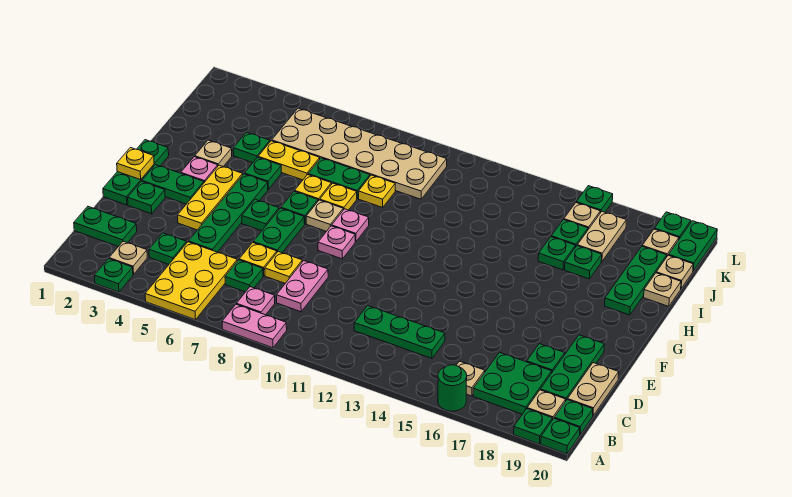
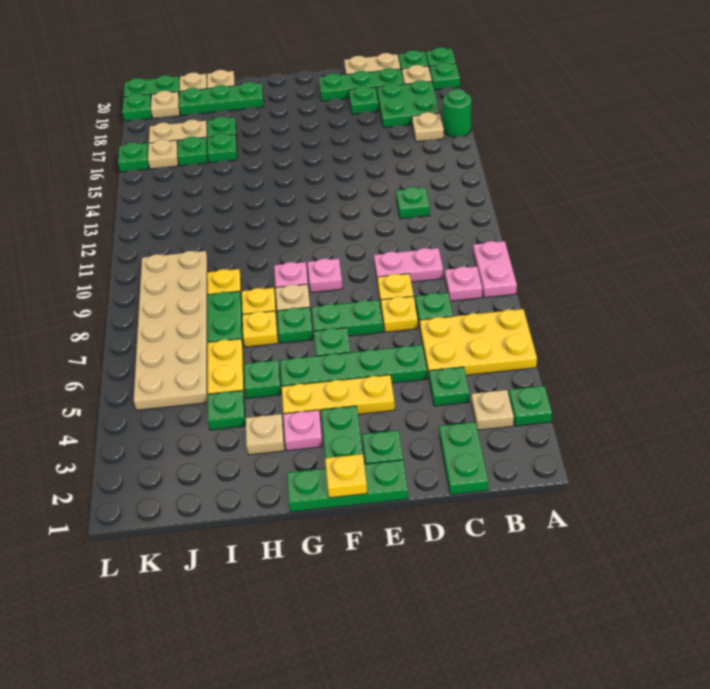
green 1x3 plate [354,306,445,358] -> green 1x1 plate [396,187,430,219]

